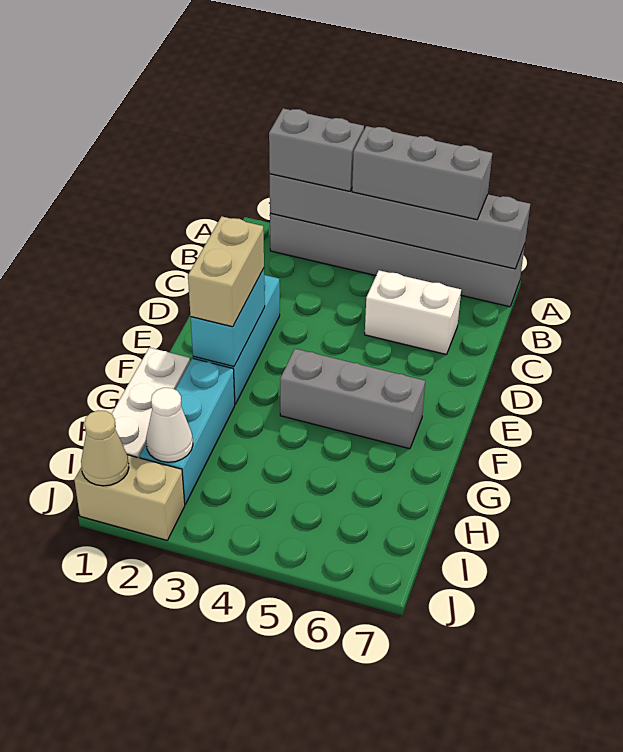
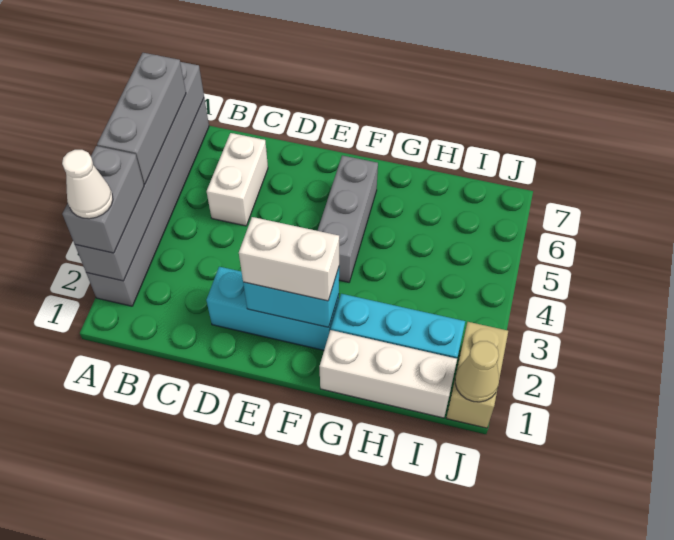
tan 1x2 brick [188,216,264,327] -> white 1x2 brick [239,217,339,301]
white 1x1 cone [146,388,193,462] -> white 1x1 cone moved to [62,150,113,219]

